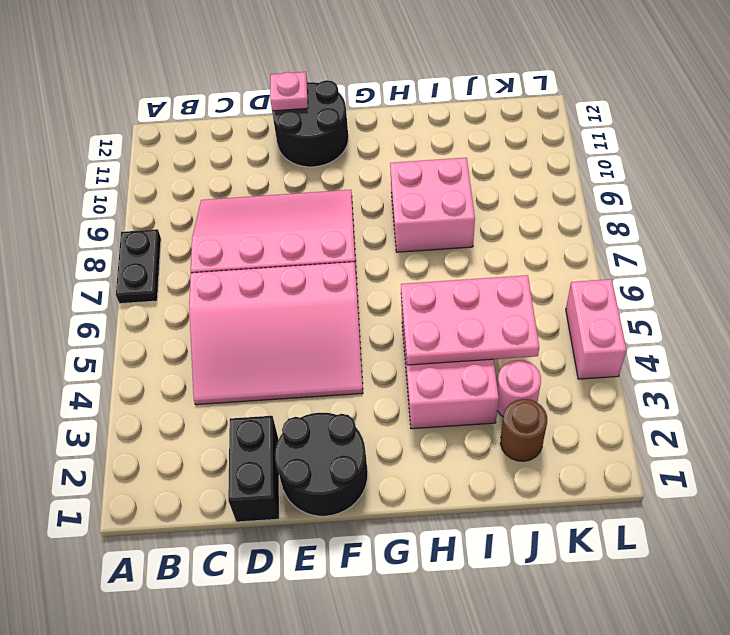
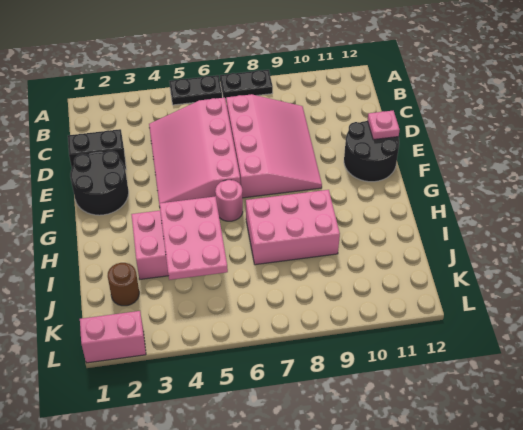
none -> black 1x2 plate [169,75,222,105]
pink 2x2 brick [390,158,475,252] -> pink 2x3 brick [246,190,340,265]
pink 1x1 round brick [497,360,541,417] -> pink 1x1 round brick moved to [215,180,243,221]
pink 1x2 brick [566,279,627,379] -> pink 1x2 brick moved to [80,311,146,363]

